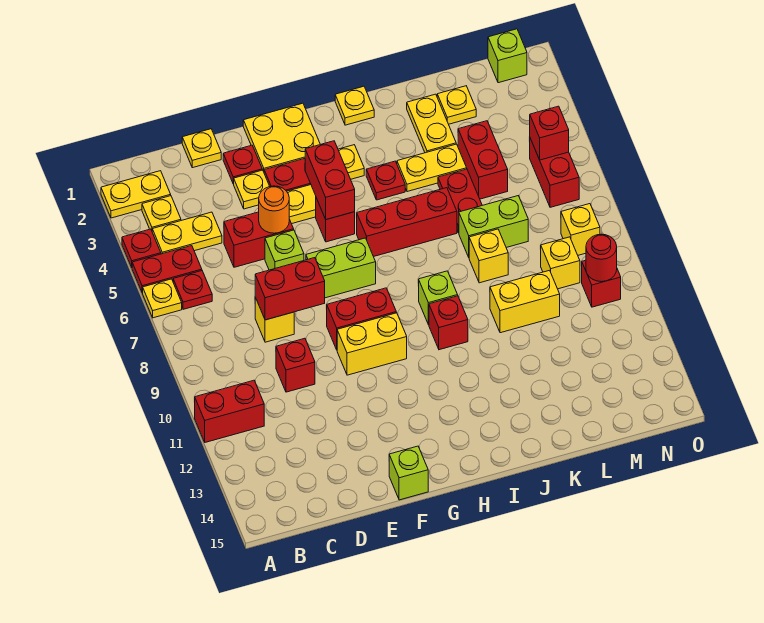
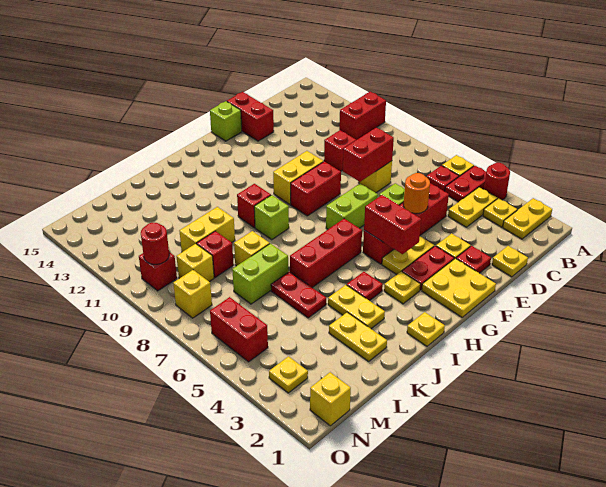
red 1x1 plate [122,229,161,267] -> red 1x1 round brick [484,163,510,200]
yellow 1x2 plate [397,144,467,192] -> yellow 1x2 plate turned to [328,285,385,329]
yellow 1x1 plate [437,86,476,124] -> yellow 1x1 plate moved to [269,356,308,393]
red 1x2 brick [458,121,508,199] -> red 1x2 brick moved to [227,92,274,141]
lime 1x1 brick [488,29,527,83] -> yellow 1x1 brick [310,372,351,426]
red 1x1 brick [530,106,569,160] -> red 1x1 brick moved to [197,231,234,278]

